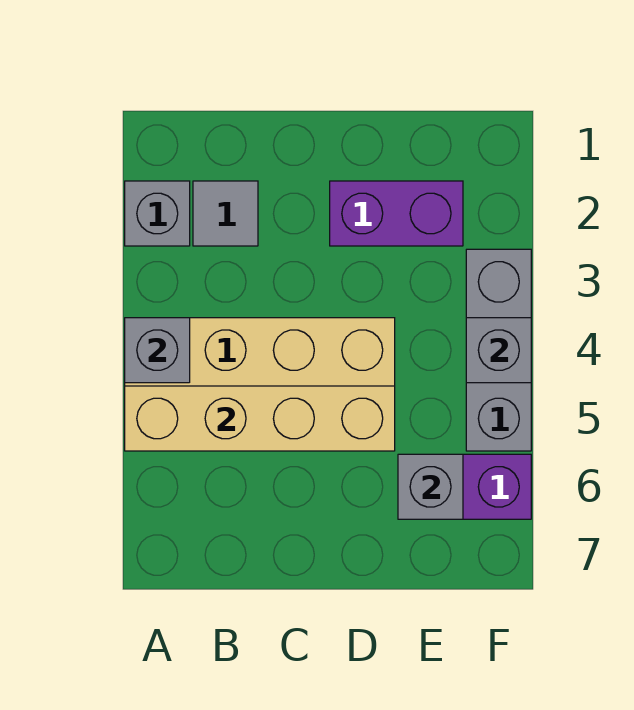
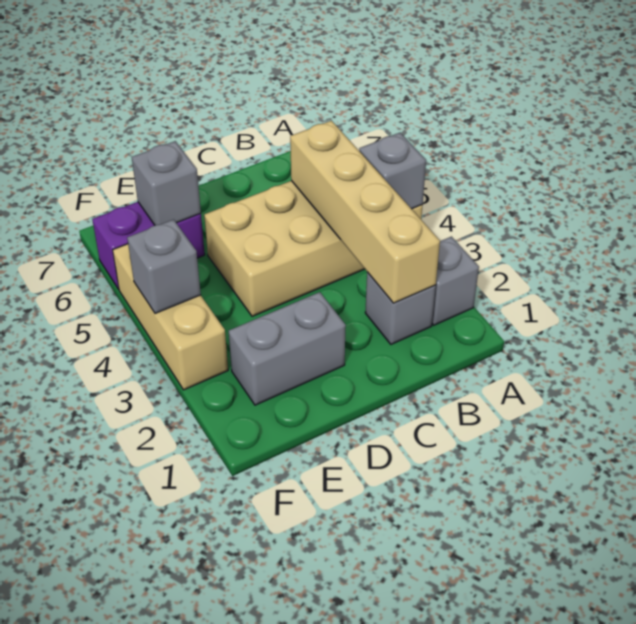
tan 1x4 brick [125,386,395,451] -> tan 1x4 brick turned to [290,121,440,303]
grey 1x1 tile [193,181,258,246] -> grey 1x1 brick [365,272,436,344]
purple 1x2 brick [330,181,463,246] -> grey 1x2 brick [229,292,346,405]
grey 1x3 brick [466,249,531,451] -> tan 1x3 brick [113,244,228,390]

